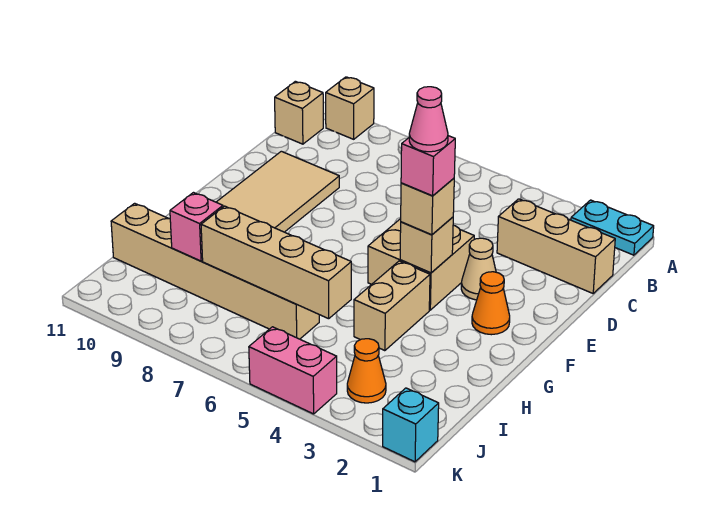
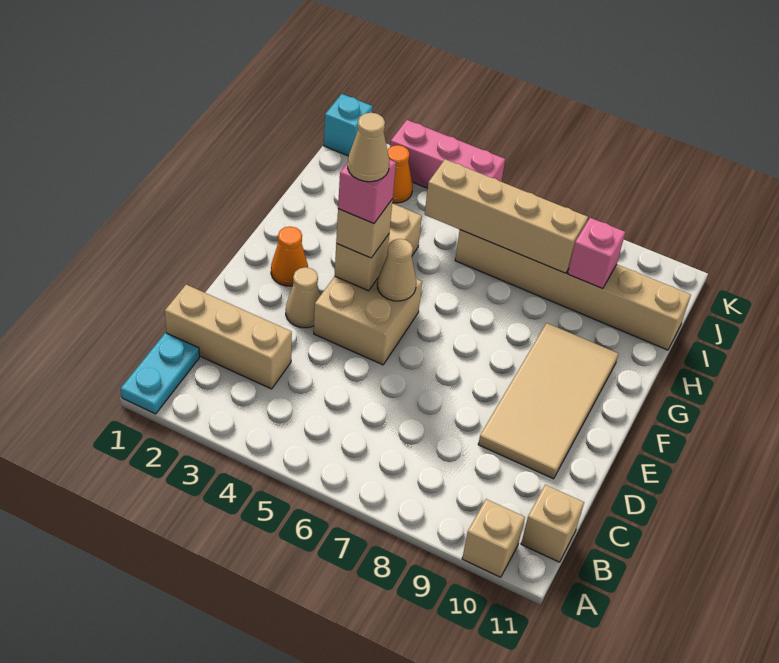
cyan 1x2 plate [571,200,654,255] -> cyan 1x2 plate turned to [121,333,199,414]
pink 1x1 cone [409,87,448,152] -> tan 1x1 cone [348,113,389,182]
none -> tan 1x1 cone [377,239,416,301]
pink 1x2 brick [249,327,337,414] -> pink 1x3 brick [390,120,505,188]

